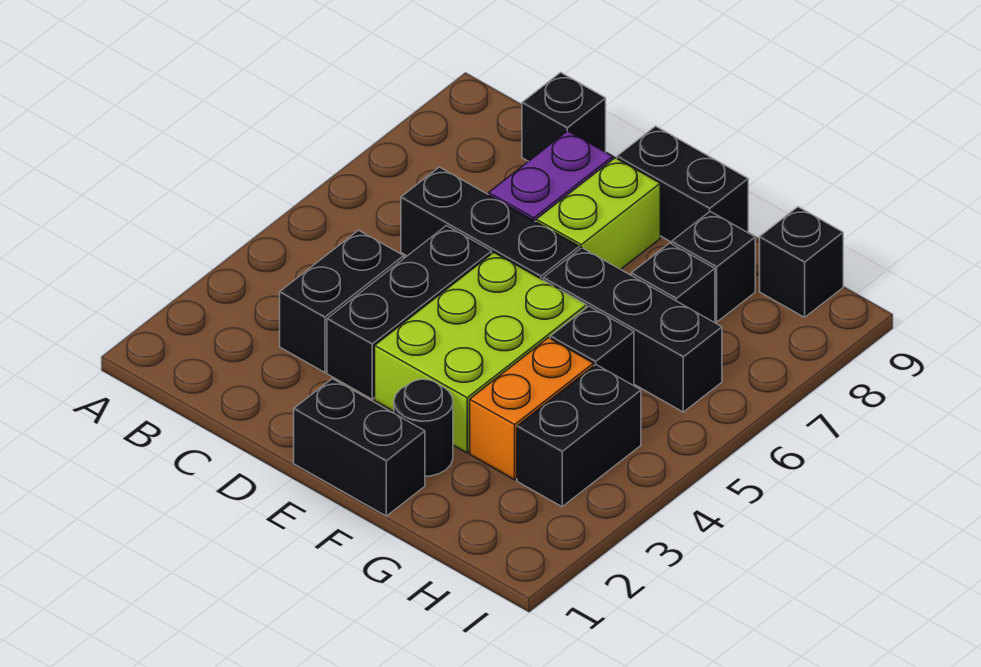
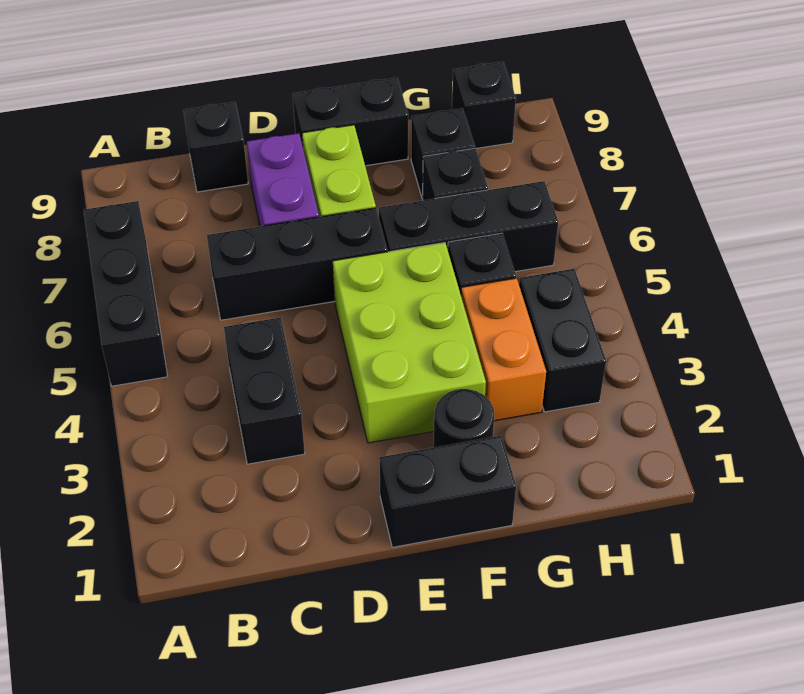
black 1x3 brick [327,226,492,399] -> black 1x3 brick moved to [84,201,168,386]

